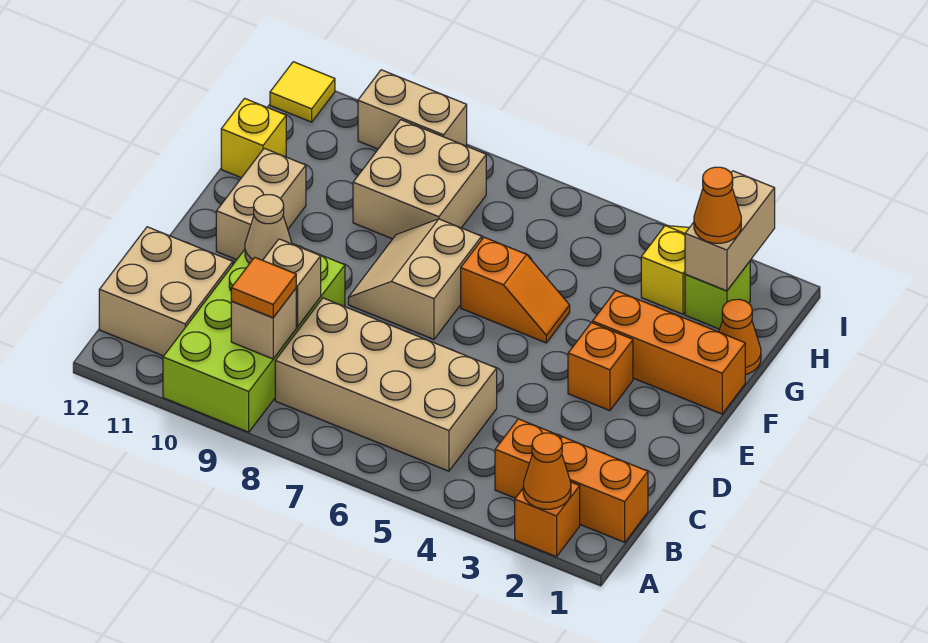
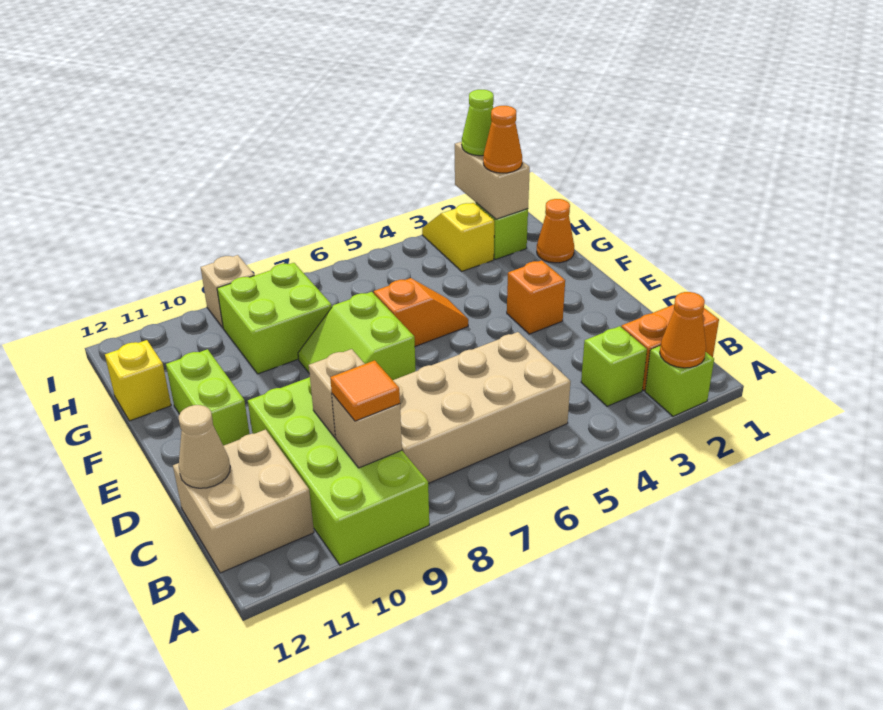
orange 1x1 brick [515,482,580,557] -> lime 1x1 brick [645,346,714,416]
orange 1x1 brick [495,419,560,498] -> lime 1x1 brick [581,326,647,406]
tan 1x1 cone [245,195,292,264] -> tan 1x1 cone moved to [179,405,230,488]
tan 2x2 slope [348,219,482,339] -> lime 2x2 slope [298,292,416,380]
tan 1x2 brick [216,148,306,260] -> lime 1x2 brick [166,349,250,446]
orange 1x3 brick [592,291,745,414] -> none
tan 2x2 brick [353,120,486,239] -> lime 2x2 brick [217,263,332,374]
none -> lime 1x1 cone [462,90,494,156]
tan 1x2 brick [358,70,467,149] -> tan 1x1 brick [201,255,254,328]
yellow 1x1 tile [270,62,335,122] -> none

